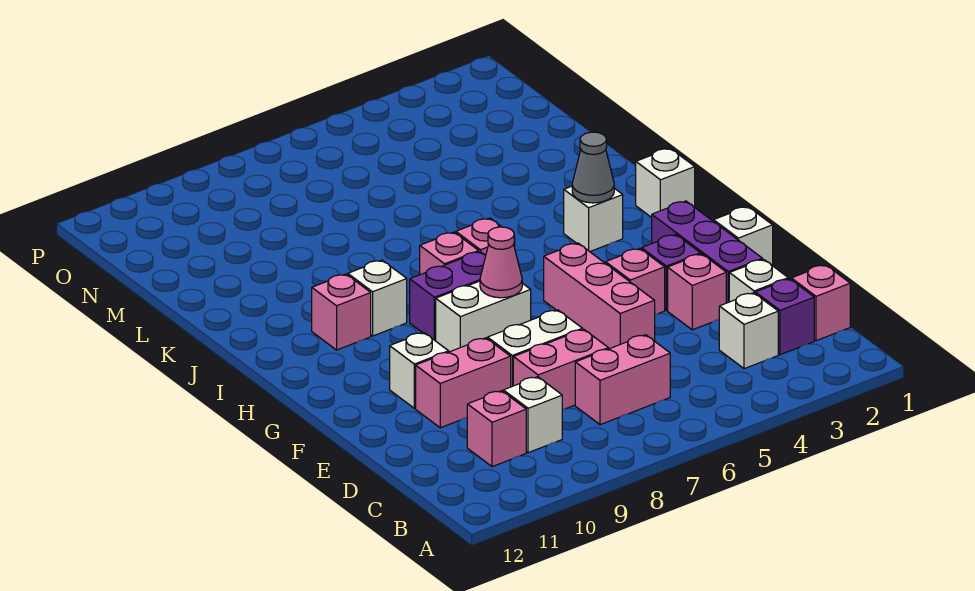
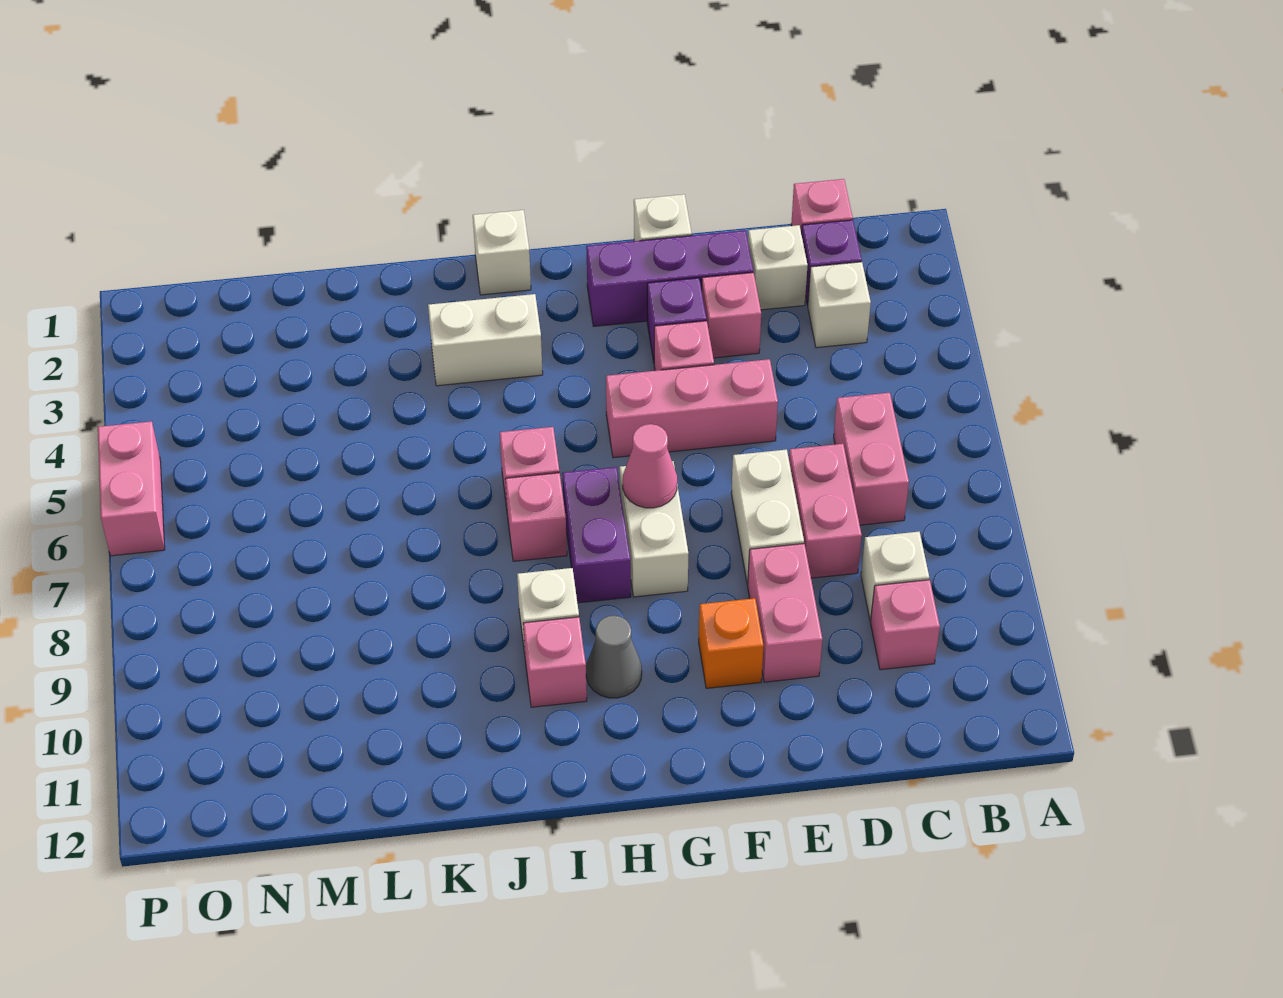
white 1x1 brick [390,332,449,408] -> orange 1x1 brick [699,598,763,688]
white 1x1 brick [564,186,623,252] -> white 1x2 brick [428,294,543,386]
grey 1x1 cone [572,132,614,203] -> grey 1x1 cone moved to [586,615,642,698]
none -> pink 1x2 brick [98,421,165,556]

